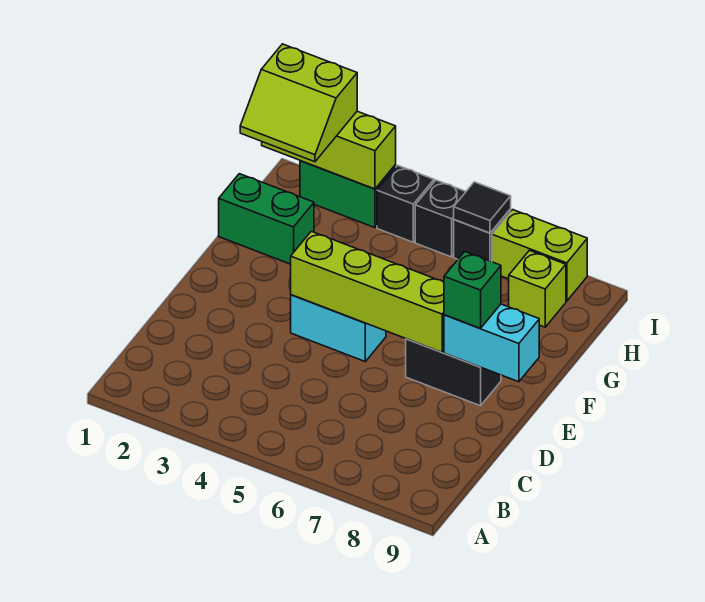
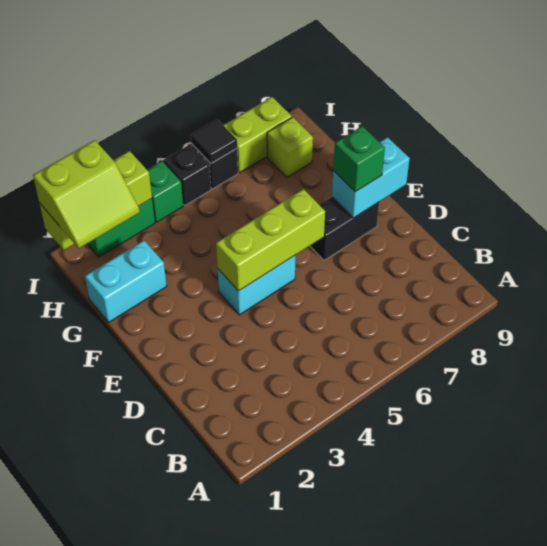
lime 1x4 brick [291,231,444,352] -> lime 1x3 brick [216,189,325,291]
green 1x2 brick [219,174,314,264] -> cyan 1x2 brick [85,240,167,322]
black 1x1 brick [377,165,434,242] -> green 1x1 brick [147,161,183,222]

